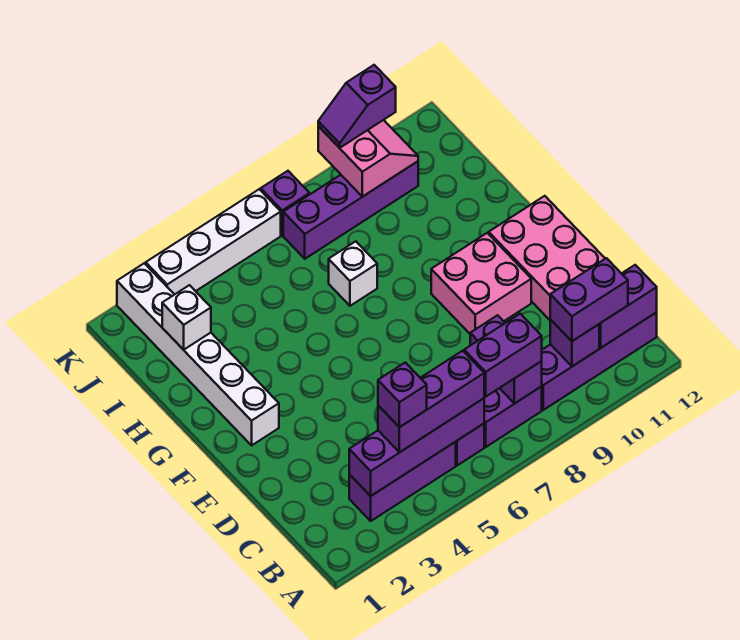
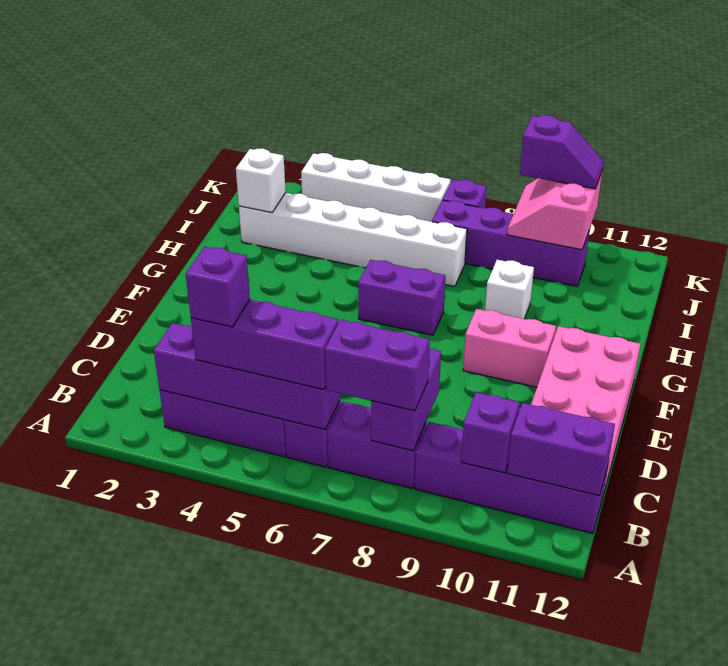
purple 1x2 brick [550,258,628,341] -> purple 1x2 brick moved to [358,260,445,335]
pink 2x2 brick [431,233,531,334] -> pink 1x2 brick [463,309,556,387]
white 1x6 brick [117,263,279,445] -> white 1x6 brick turned to [239,193,467,287]
white 1x1 brick [329,241,377,306] -> white 1x1 brick moved to [485,260,534,319]
pink 2x2 slope [318,120,418,197] -> pink 2x2 slope turned to [507,172,602,250]
purple 1x2 slope [318,65,396,148] -> purple 1x2 slope turned to [520,115,604,189]

